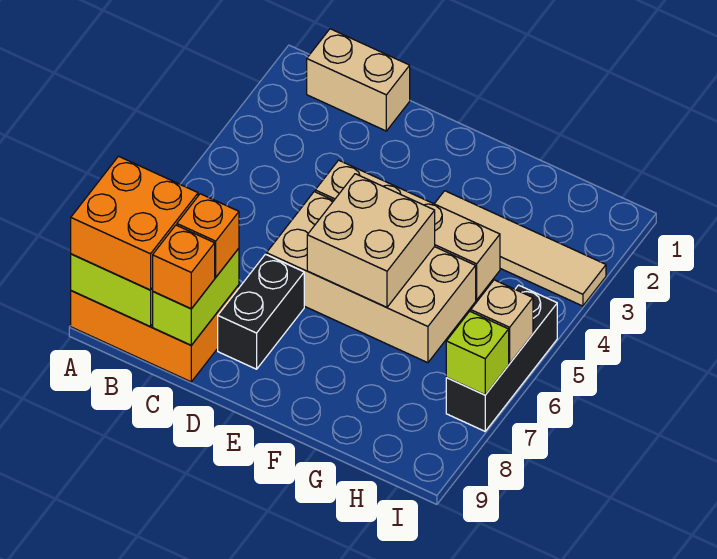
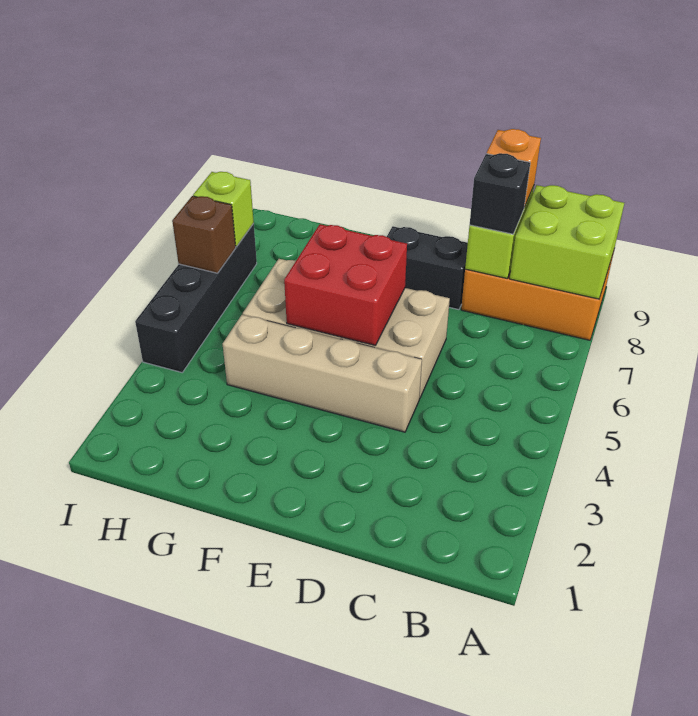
orange 2x2 brick [71,156,198,290] -> none
tan 1x2 brick [307,29,410,131] -> none
orange 1x1 brick [177,194,239,277] -> black 1x1 brick [470,153,530,234]
black 1x2 brick [218,254,304,369] -> black 1x2 brick turned to [387,226,468,310]
tan 2x2 brick [307,174,435,307] -> red 2x2 brick [284,224,407,346]
tan 1x4 tile [435,191,606,306] -> none
black 1x3 brick [446,285,557,431] -> black 1x4 brick [135,224,257,372]
tan 1x1 brick [471,280,533,363] -> brown 1x1 brick [172,196,236,273]

